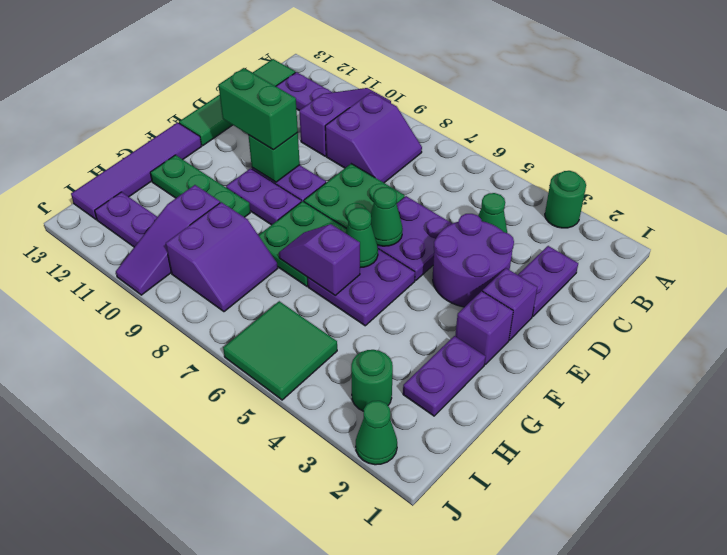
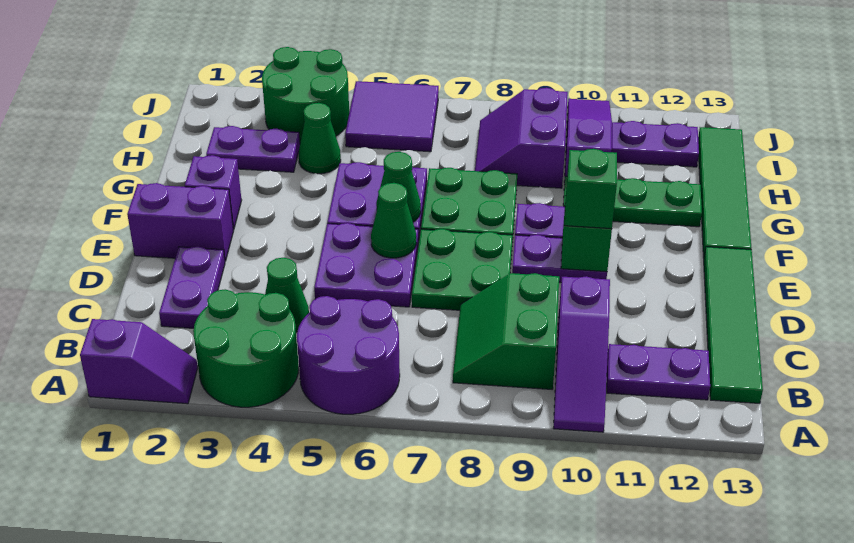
green 1x1 round brick [545,171,586,228] -> green 2x2 round brick [193,289,299,407]
purple 2x2 slope [325,92,422,183] -> green 2x2 slope [453,273,559,389]
purple 2x2 round brick [433,214,514,307] -> purple 2x2 round brick moved to [297,296,400,414]
purple 1x1 brick [483,268,537,340] -> purple 1x2 brick [127,183,233,261]
green 1x2 brick [219,68,298,150] -> green 1x1 brick [565,149,617,229]
purple 1x4 tile [71,123,202,219] -> green 1x4 tile [698,127,751,258]
purple 1x2 plate [403,336,486,416] -> purple 1x2 plate turned to [206,126,300,172]
purple 1x2 slope [279,224,360,295] -> purple 1x2 slope moved to [80,319,198,404]
green 1x1 round brick [351,350,393,411] -> green 2x2 round brick [262,47,349,142]
green 2x2 tile [223,301,337,400] -> purple 2x2 tile [345,81,439,152]
green 1x1 cone [356,401,397,465] -> green 1x1 cone moved to [299,103,341,174]

